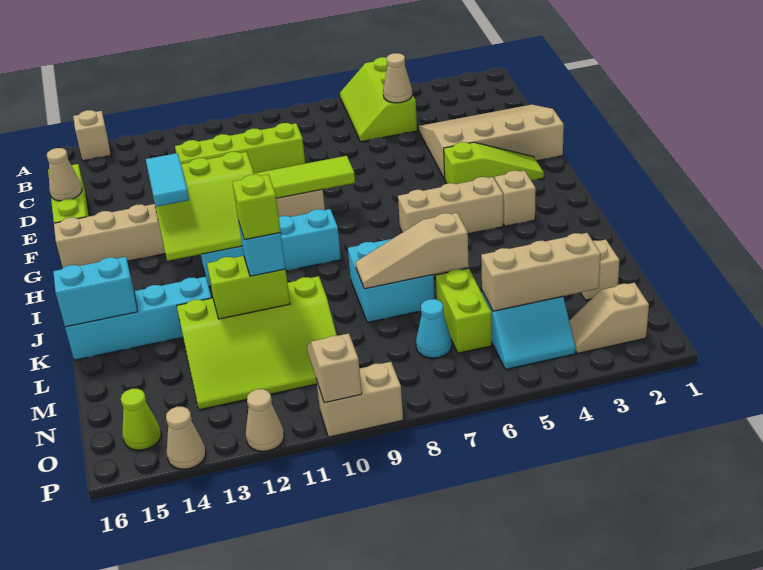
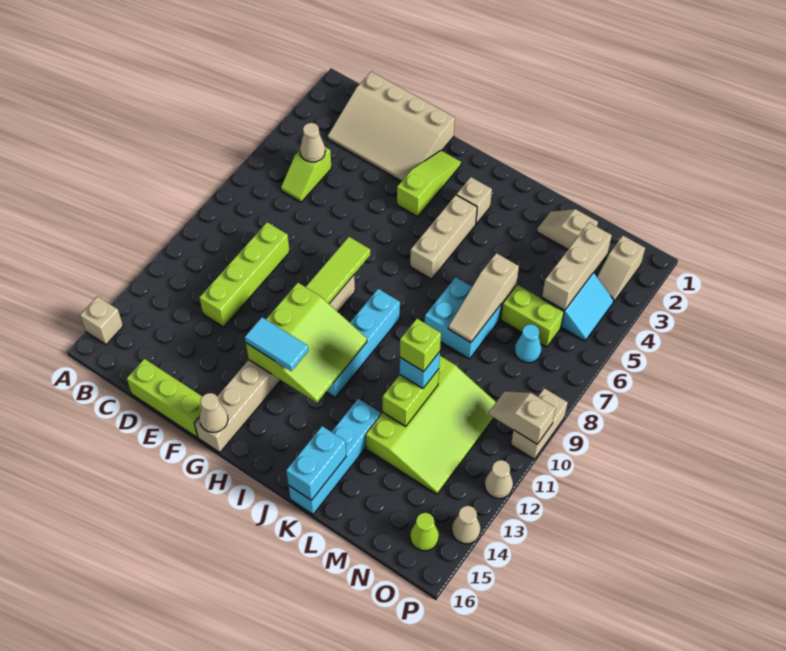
lime 2x3 slope [340,57,417,142] -> lime 1x2 slope [281,147,331,202]
tan 3x4 slope [419,105,564,179] -> tan 3x4 slope turned to [328,72,455,181]
tan 1x1 cone [47,148,82,201] -> tan 1x1 cone moved to [199,393,228,432]

